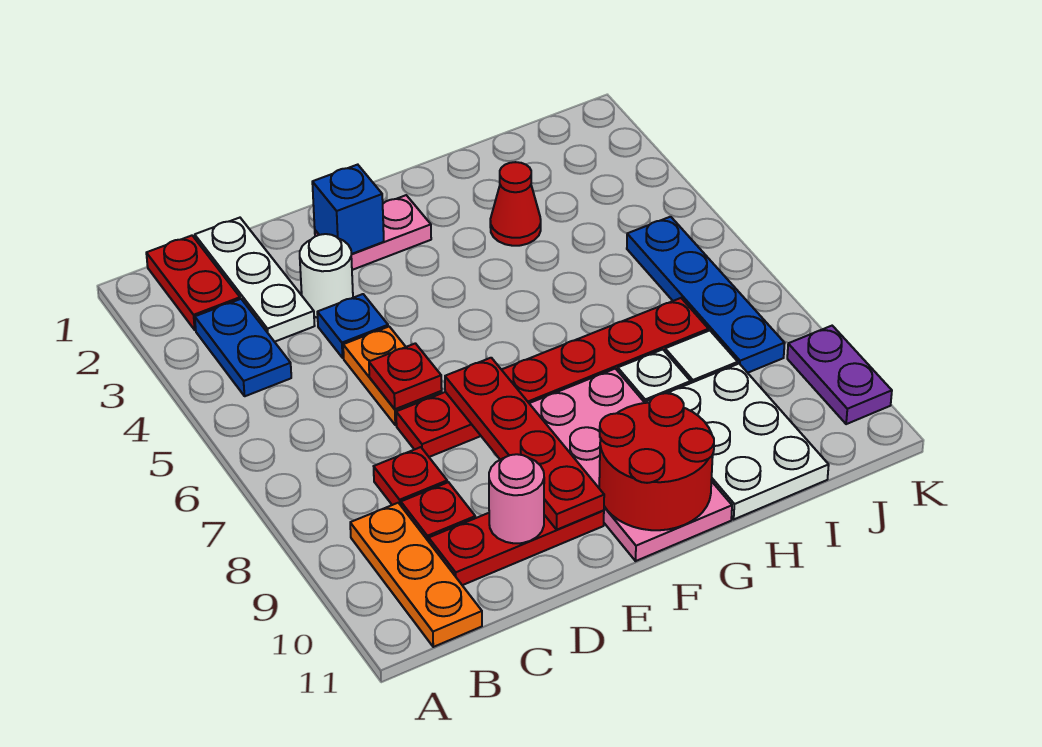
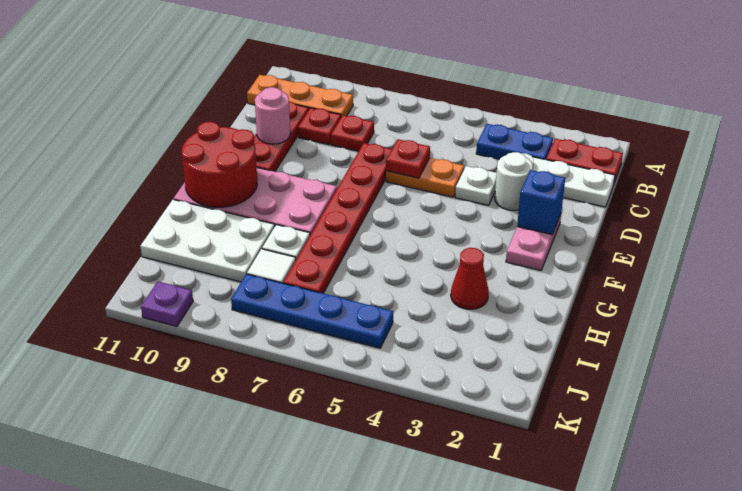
blue 1x1 plate [317,294,388,358] -> white 1x1 plate [455,166,497,205]
red 1x4 plate [445,358,604,530] -> none
purple 1x2 plate [787,326,892,424] -> purple 1x1 plate [141,282,193,326]

